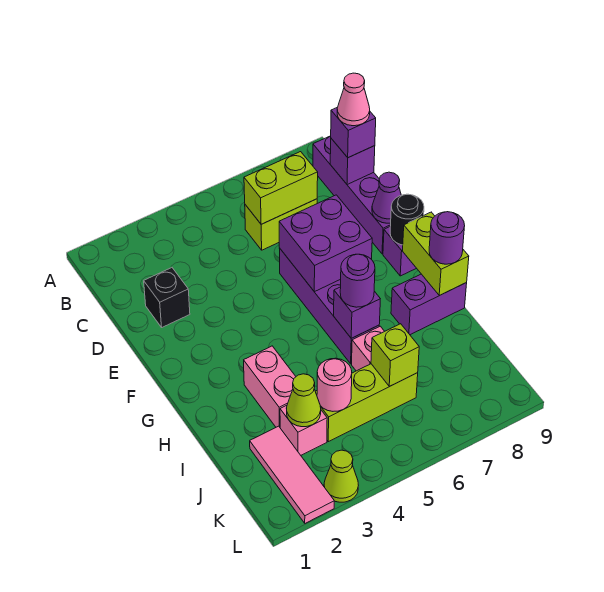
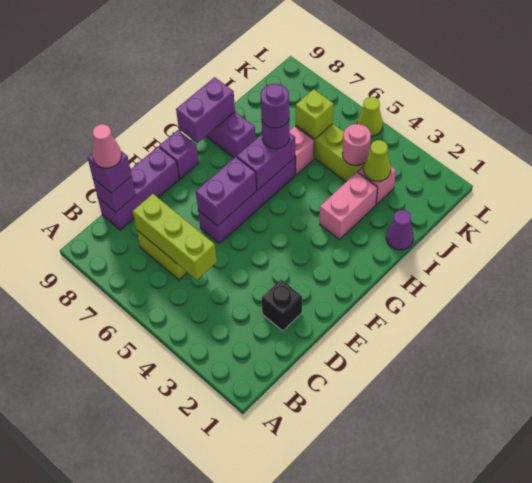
purple 1x4 brick [313,136,391,254] -> purple 1x3 brick [98,147,179,230]
lime 1x2 brick [244,152,318,224] -> lime 1x3 brick [133,194,217,280]
purple 2x2 brick [279,195,372,292] -> purple 1x2 brick [196,157,257,226]
purple 1x1 cone [372,172,401,223] -> purple 1x1 cone moved to [386,210,414,250]
black 1x1 round brick [390,194,424,245] -> none
lime 1x2 brick [403,212,469,296] -> purple 1x2 brick [176,77,235,143]
purple 1x1 brick [334,287,380,338] -> purple 1x2 brick [237,133,295,190]
purple 1x1 round brick [429,212,465,264] -> purple 1x1 round brick moved to [261,84,289,128]
pink 1x3 tile [250,426,334,523] -> none
lime 1x1 cone [324,450,358,502] -> lime 1x1 cone moved to [357,97,383,136]

